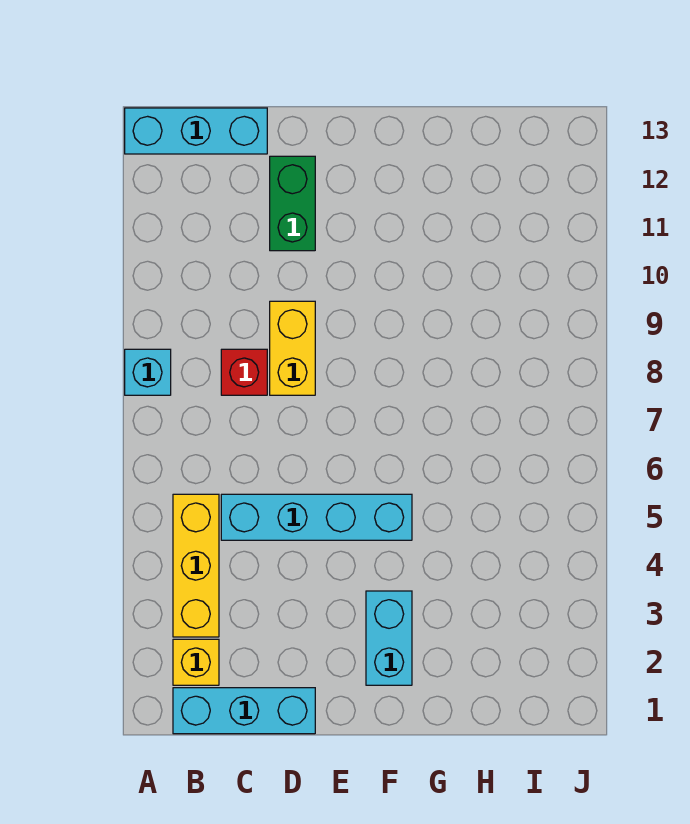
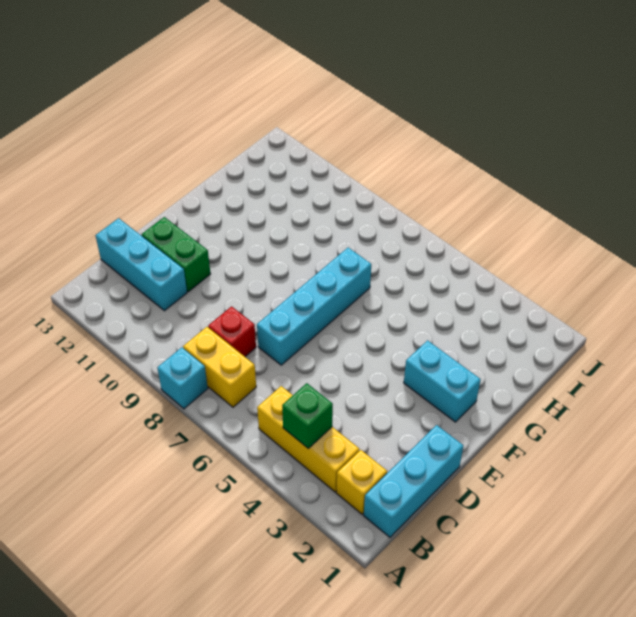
cyan 1x3 brick [125,108,267,154] -> cyan 1x3 brick turned to [95,218,187,311]
none -> green 1x1 brick [282,383,333,448]
cyan 1x4 brick [221,494,412,540] -> cyan 1x4 brick moved to [257,248,371,365]
yellow 1x2 brick [270,301,315,395] -> yellow 1x2 brick moved to [183,327,256,407]

